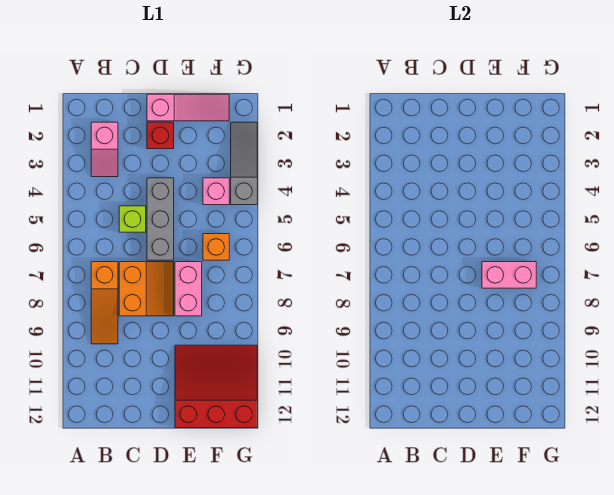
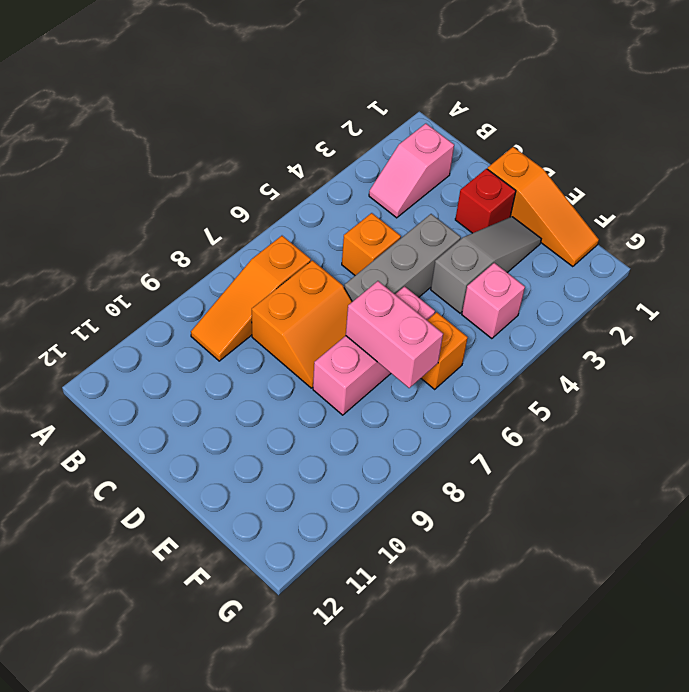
lime 1x1 brick [119,206,146,232] -> orange 1x1 brick [342,213,401,275]
pink 1x3 slope [147,94,229,121] -> orange 1x3 slope [487,147,599,267]
pink 1x2 brick [175,262,202,316] -> pink 1x3 brick [313,286,435,415]
red 3x3 slope [175,345,257,428] -> none
grey 1x3 slope [231,122,257,205] -> grey 1x3 slope moved to [431,217,541,313]

